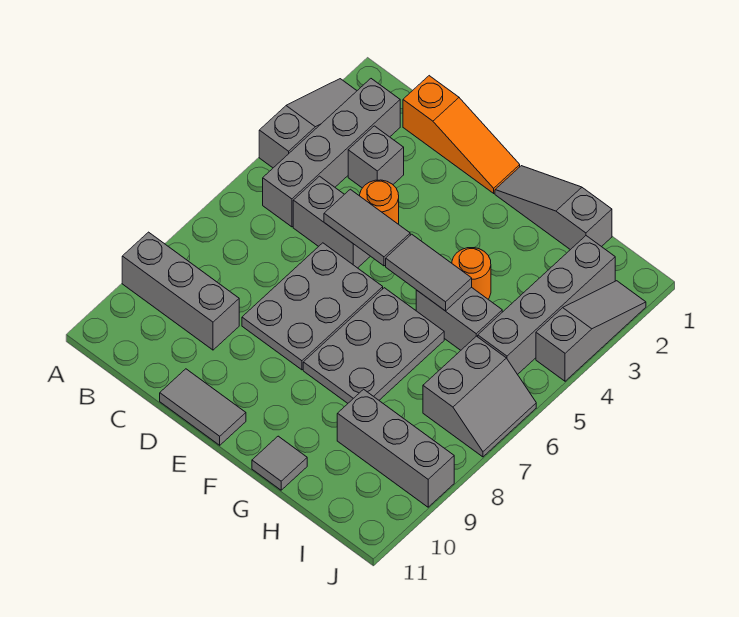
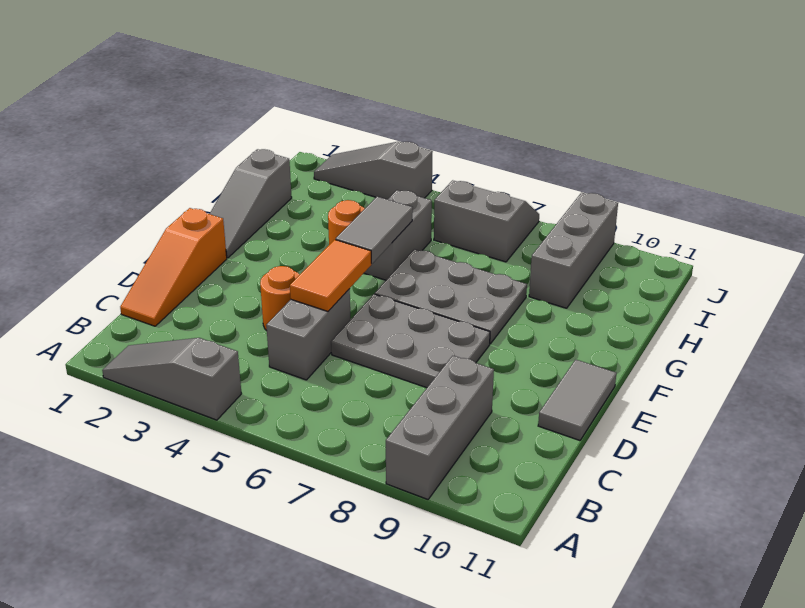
grey 1x4 brick [263,79,400,227] -> none
orange 1x3 slope [403,76,520,193] -> orange 1x3 slope turned to [120,208,227,326]
grey 1x1 brick [348,126,404,188] -> none
grey 1x2 tile [324,189,410,266] -> orange 1x2 tile [290,240,371,311]
grey 1x1 tile [252,436,307,490] -> none
grey 1x4 brick [478,236,615,374] -> none

